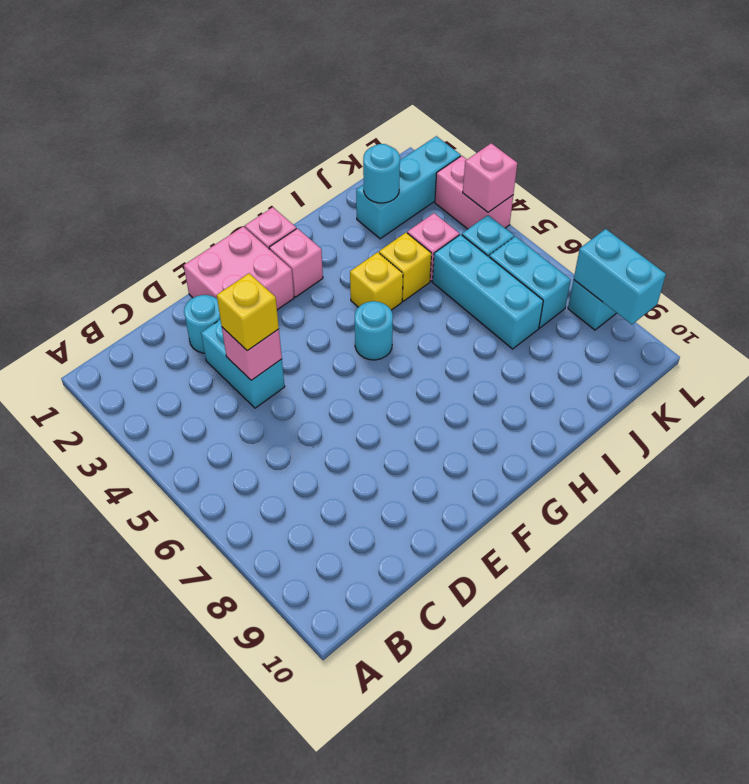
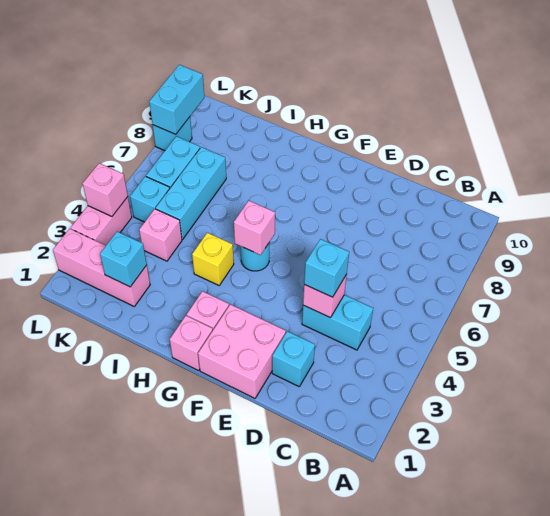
cyan 1x1 round brick [184,295,220,353] -> cyan 1x1 brick [272,331,315,386]
cyan 1x2 brick [201,320,285,408] -> cyan 1x2 brick turned to [302,295,373,350]
yellow 1x1 brick [217,273,279,351] -> cyan 1x1 brick [304,239,349,297]
none -> pink 1x1 brick [234,201,275,255]
yellow 1x1 brick [379,233,431,301] -> none
cyan 1x3 brick [356,136,461,239] -> pink 1x3 brick [53,229,150,306]
cyan 1x1 round brick [363,144,400,203] -> cyan 1x1 brick [100,232,147,287]

